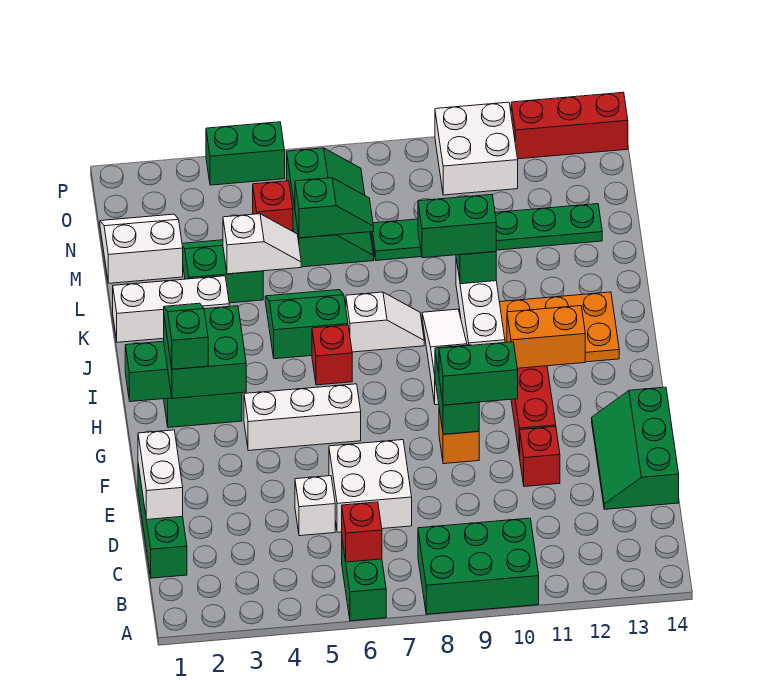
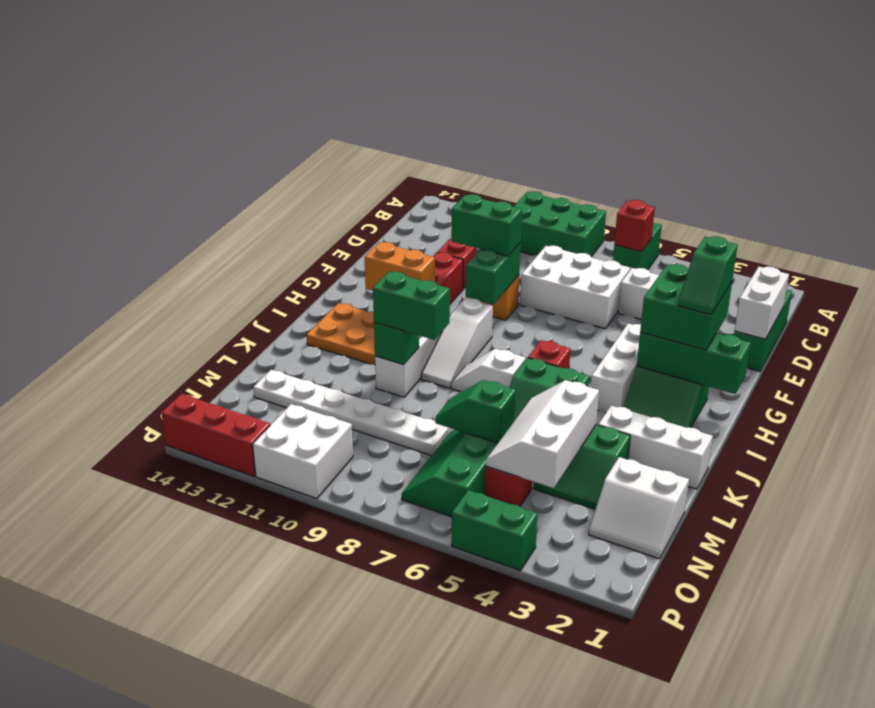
white 2x2 brick [329,440,412,532] -> white 2x3 brick [520,246,630,329]
green 2x3 slope [592,387,679,509] -> none
white 1x3 brick [244,384,361,451] -> white 1x3 brick turned to [591,323,641,413]
white 1x2 slope [223,214,301,274] -> white 2x3 slope [486,380,599,488]
green 1x6 plate [371,204,602,261] -> white 1x6 plate [253,370,449,456]

